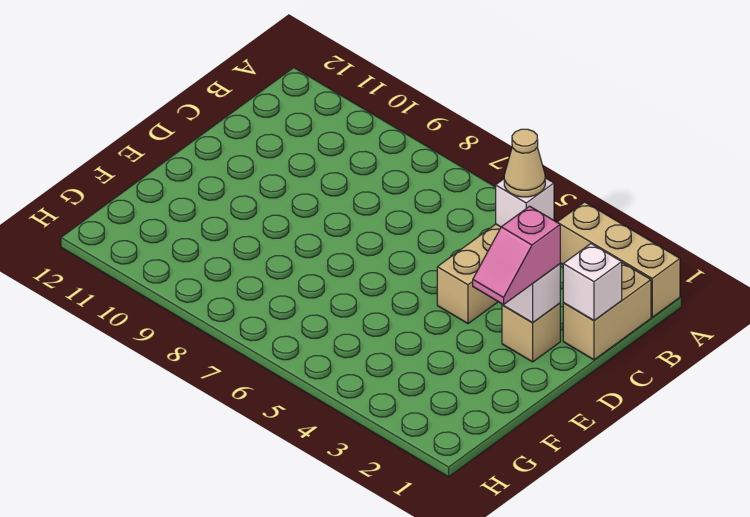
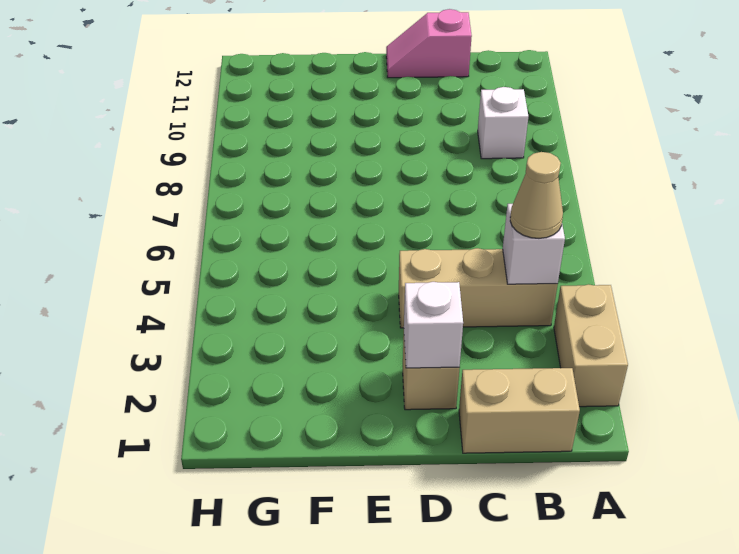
tan 1x3 brick [557,202,680,317] -> tan 1x2 brick [554,284,628,407]
white 1x1 brick [563,244,622,321] -> white 1x1 brick moved to [478,87,528,159]
pink 1x2 slope [473,206,560,305] -> pink 1x2 slope moved to [386,9,472,78]

